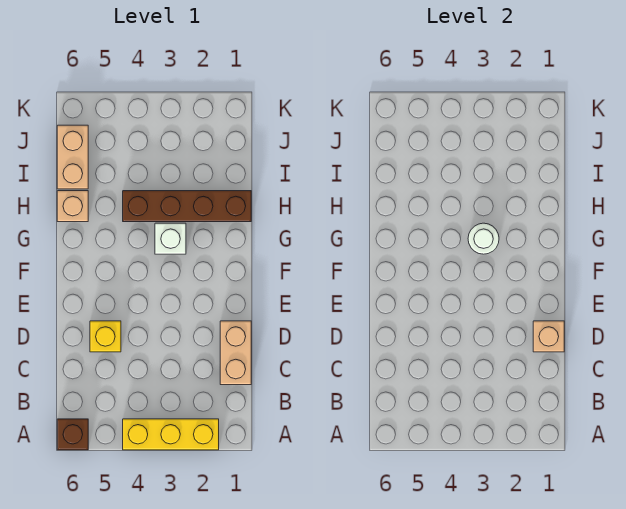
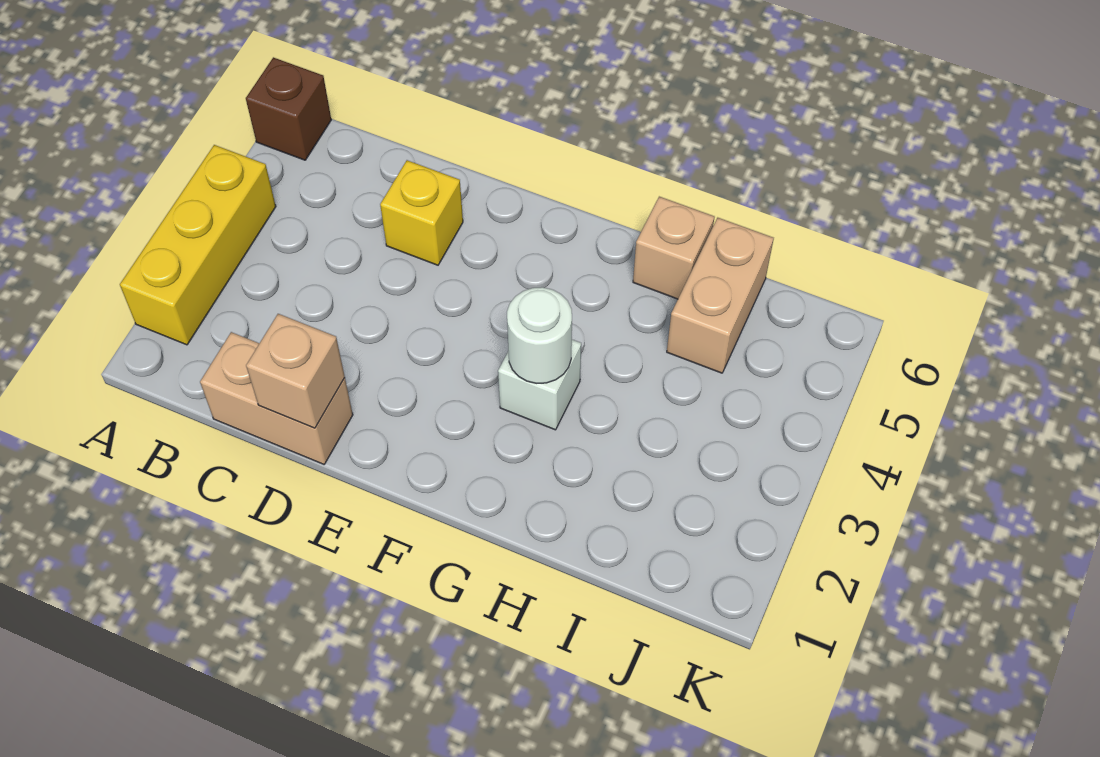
brown 1x4 brick [123,191,251,222] -> none
tan 1x2 brick [57,125,88,189] -> tan 1x2 brick turned to [667,218,774,373]

